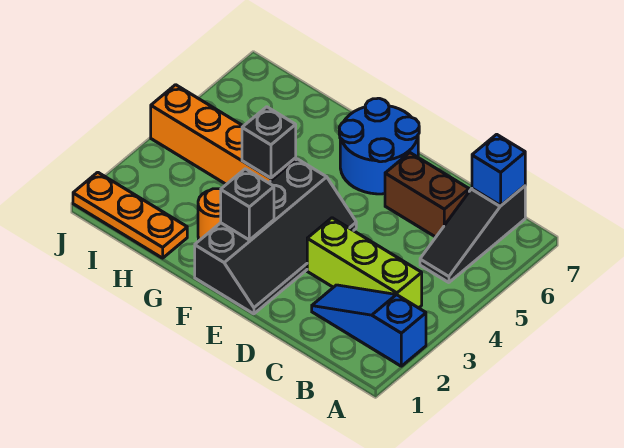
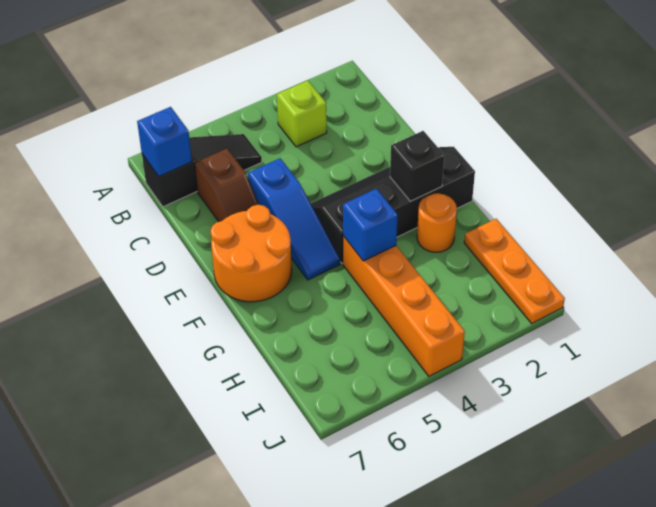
blue 1x3 slope [312,285,426,366] -> blue 1x3 slope moved to [248,158,340,280]
lime 1x3 brick [307,218,422,308] -> lime 1x1 brick [277,81,327,147]
brown 1x2 brick [385,153,469,237] -> brown 1x2 slope [195,149,259,222]
blue 2x2 round brick [339,98,419,194] -> orange 2x2 round brick [210,205,292,302]
black 1x1 brick [242,107,296,178] -> blue 1x1 brick [343,189,398,261]

